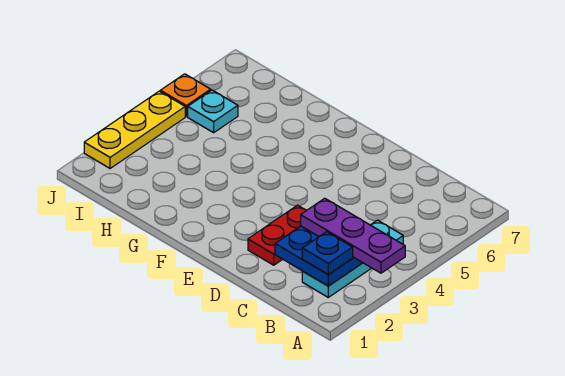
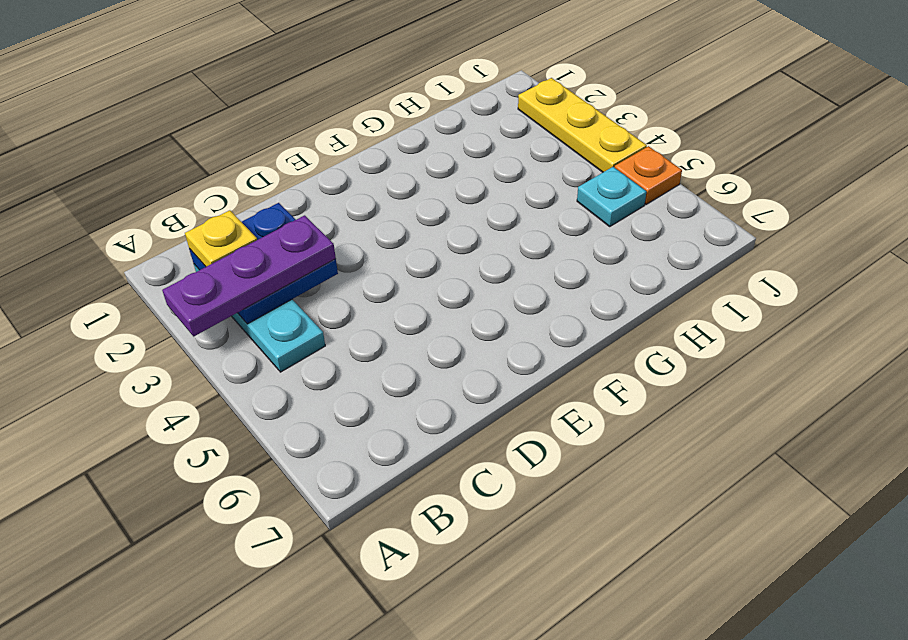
blue 1x1 plate [302,232,353,275] -> yellow 1x1 plate [185,210,257,267]
red 1x2 plate [248,205,307,265] -> none

